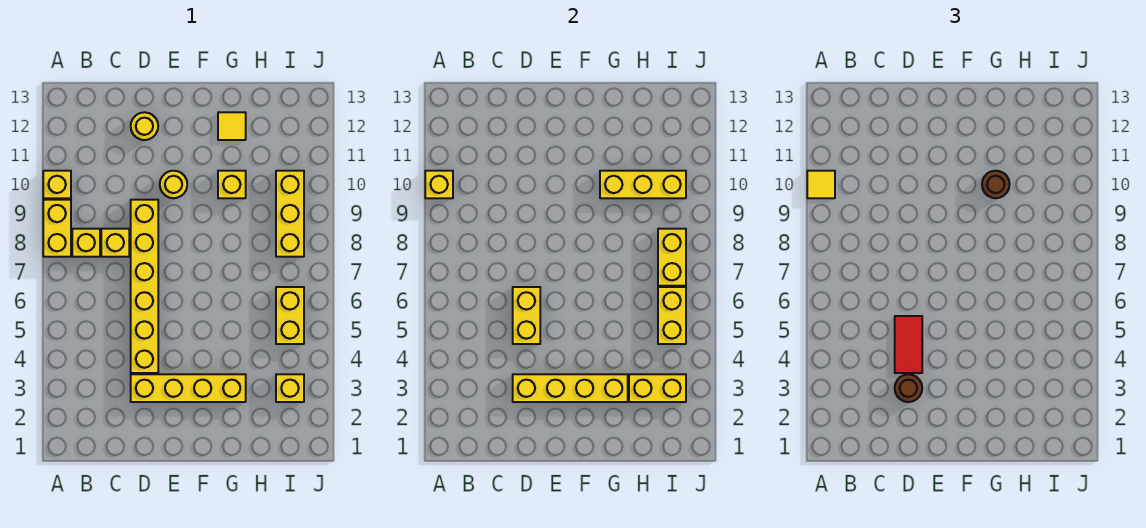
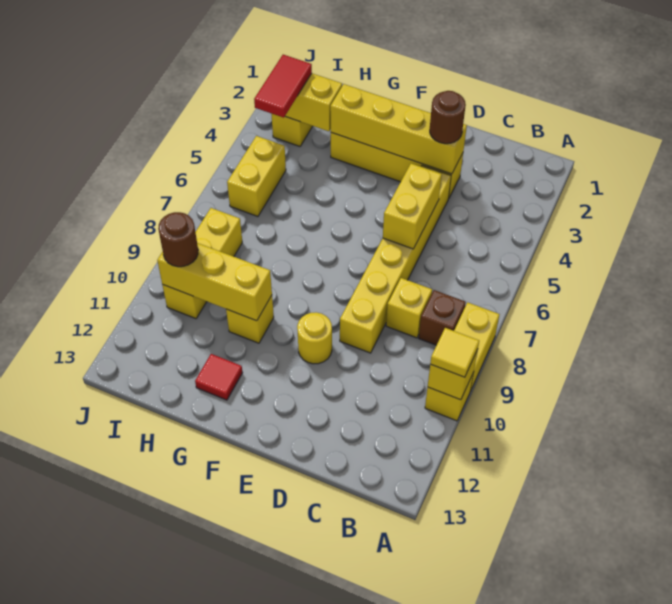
yellow 1x1 brick [72,229,100,257] -> brown 1x1 brick [419,290,466,345]
red 1x2 tile [895,316,922,373] -> red 1x2 tile moved to [254,55,312,118]
yellow 1x1 round brick [131,112,158,140] -> none
brown 1x1 round brick [982,171,1010,198] -> brown 1x1 round brick moved to [158,212,198,267]
yellow 1x1 tile [218,112,246,140] -> red 1x1 tile [195,354,243,400]
yellow 1x2 brick [658,287,686,344] -> none
yellow 1x2 brick [658,229,686,286] -> none

